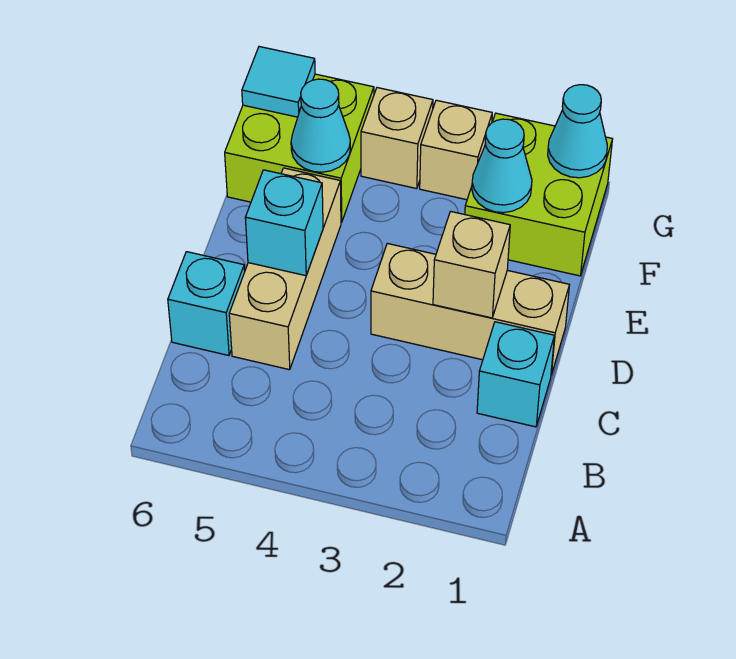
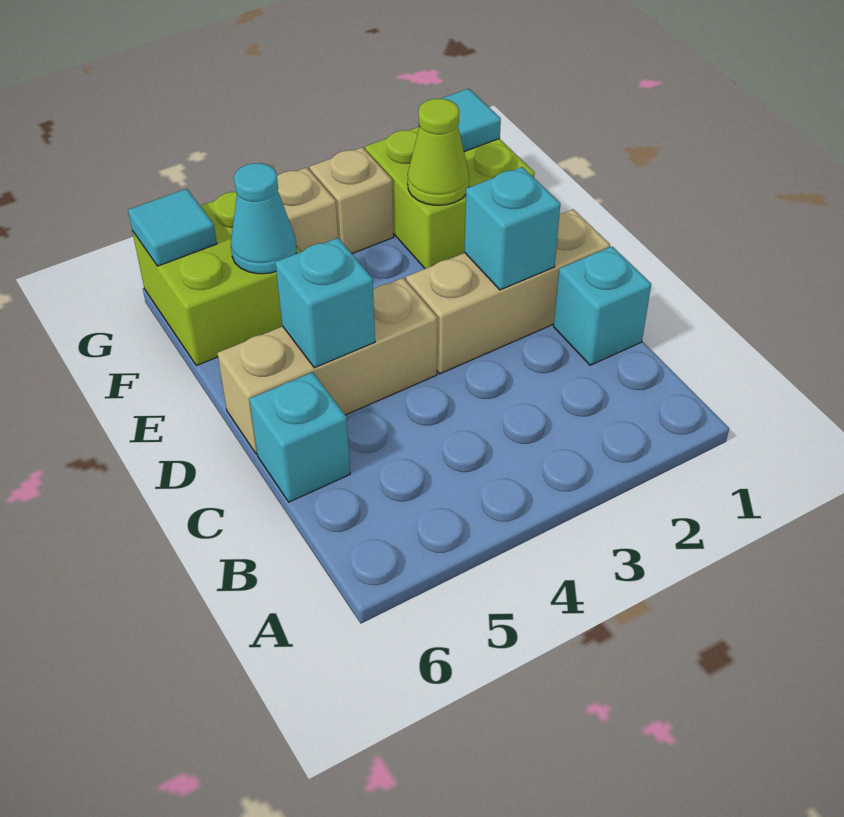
tan 1x3 brick [229,168,341,370] -> tan 1x3 brick turned to [217,278,437,454]
tan 1x1 brick [433,211,510,318] -> cyan 1x1 brick [465,167,560,290]
cyan 1x1 cone [472,119,532,213] -> lime 1x1 cone [408,99,469,205]
cyan 1x1 cone [548,85,607,178] -> cyan 1x1 tile [419,89,501,152]

